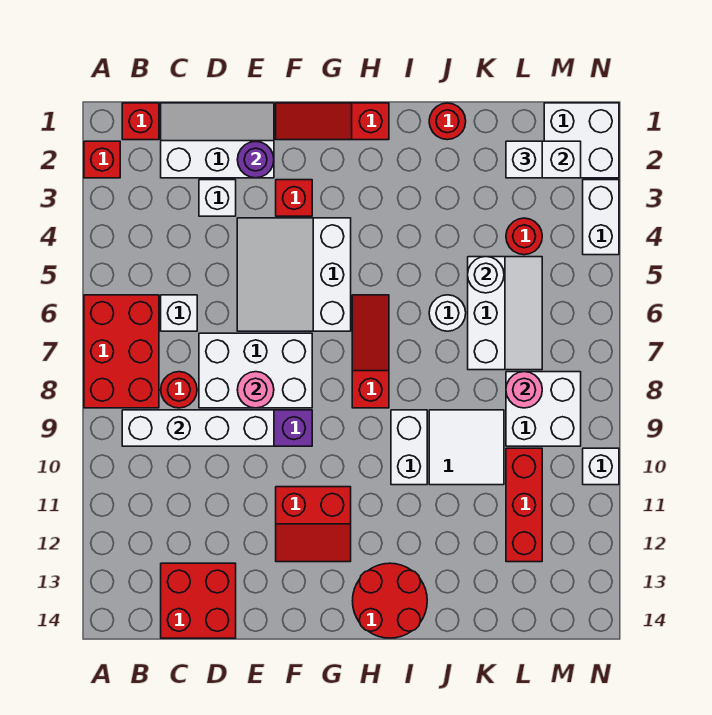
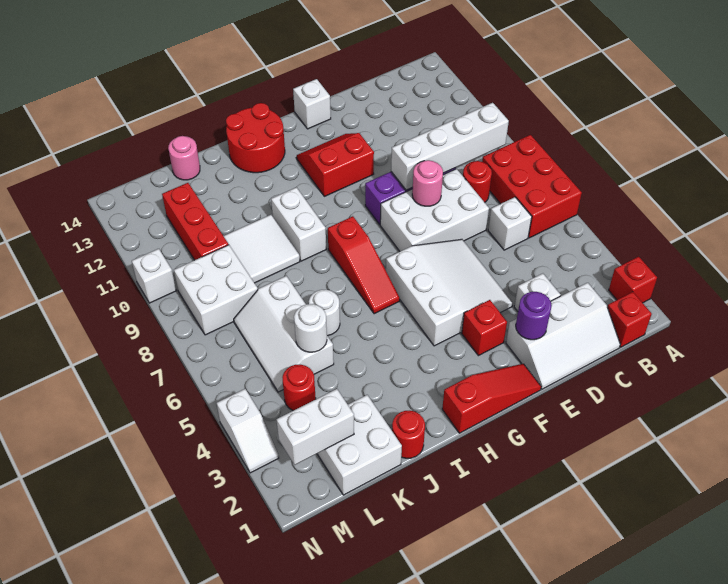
red 2x2 brick [161,563,236,638] -> none
white 1x1 brick [506,141,542,178] -> white 1x1 brick moved to [293,79,331,129]
pink 1x1 round brick [506,372,542,408] -> pink 1x1 round brick moved to [168,136,200,180]
white 2x2 brick [544,103,619,178] -> white 2x2 brick moved to [317,395,402,495]
white 1x2 brick [583,180,619,255] -> white 1x2 slope [217,389,279,473]

